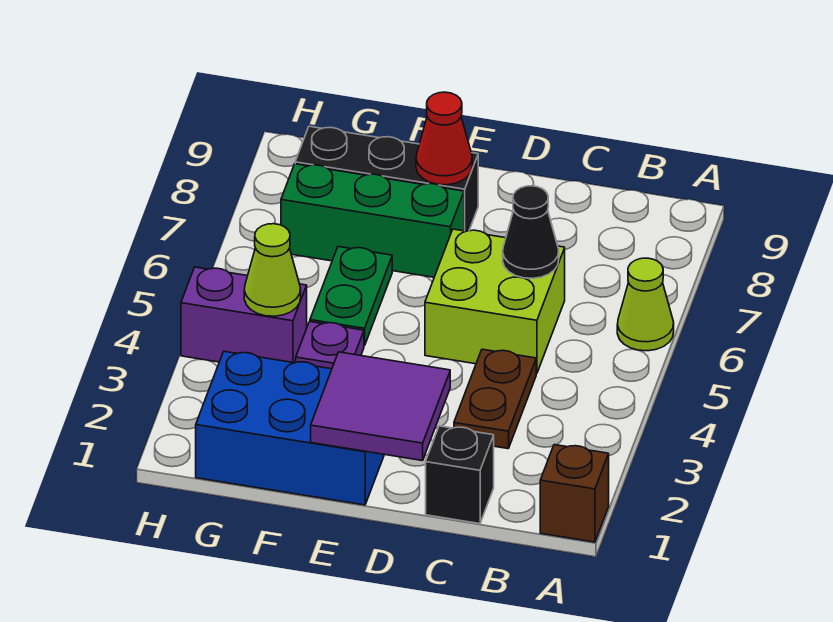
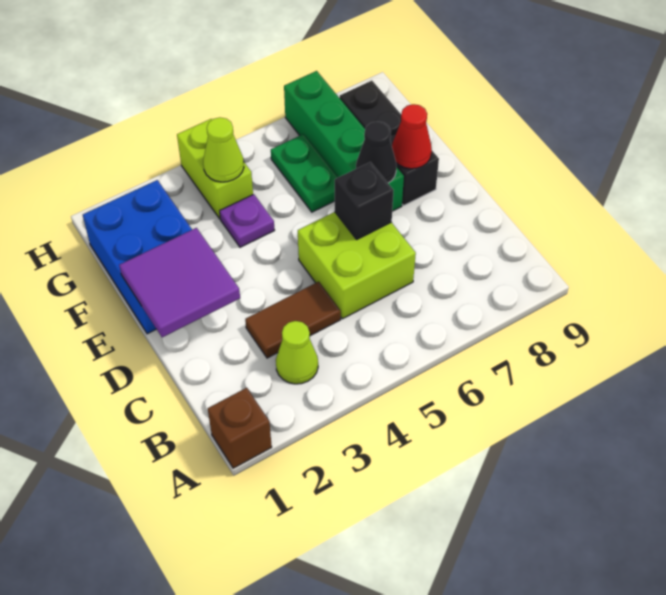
lime 1x1 cone [617,258,674,351] -> lime 1x1 cone moved to [276,321,318,384]
black 1x1 brick [426,426,494,524] -> black 1x1 brick moved to [335,162,394,239]
brown 1x2 plate [454,349,536,449] -> brown 1x2 tile [245,282,341,358]
black 1x1 cone [503,186,559,278] -> black 1x1 cone moved to [356,121,396,183]
green 1x3 brick [281,164,464,277] -> green 1x4 brick [284,71,404,211]
green 1x2 plate [310,247,392,346] -> green 1x2 plate turned to [271,134,338,212]
purple 1x2 brick [181,267,307,363] -> lime 1x2 brick [177,119,253,219]

